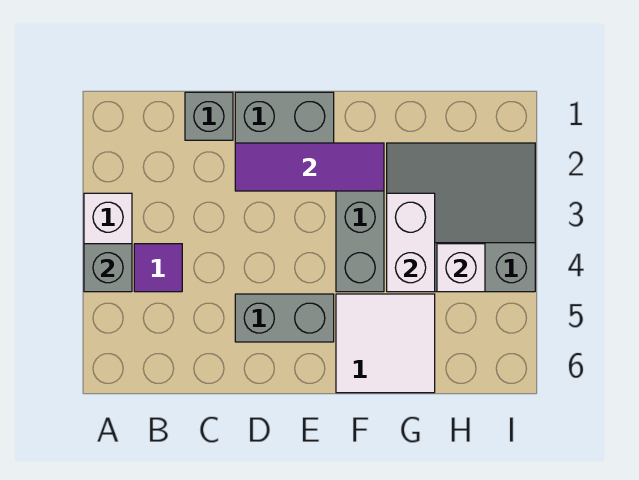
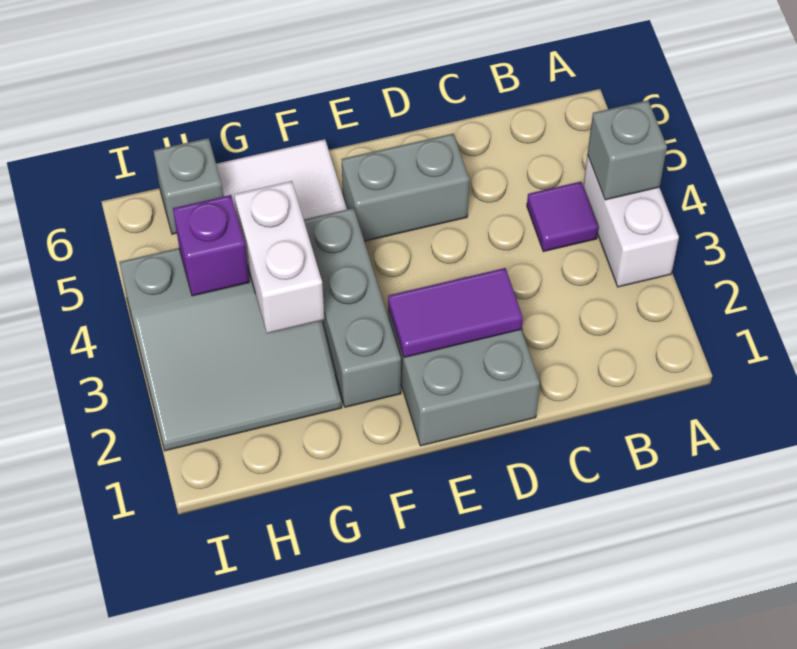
grey 1x1 brick [185,92,233,140] -> grey 1x1 brick moved to [154,138,223,234]
purple 1x3 tile [235,143,384,191] -> purple 1x2 tile [388,268,523,357]
white 1x1 brick [437,244,485,292] -> purple 1x1 brick [173,195,249,296]

